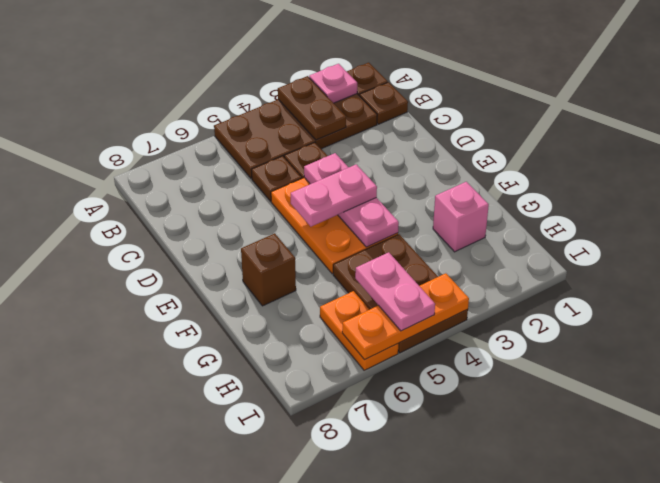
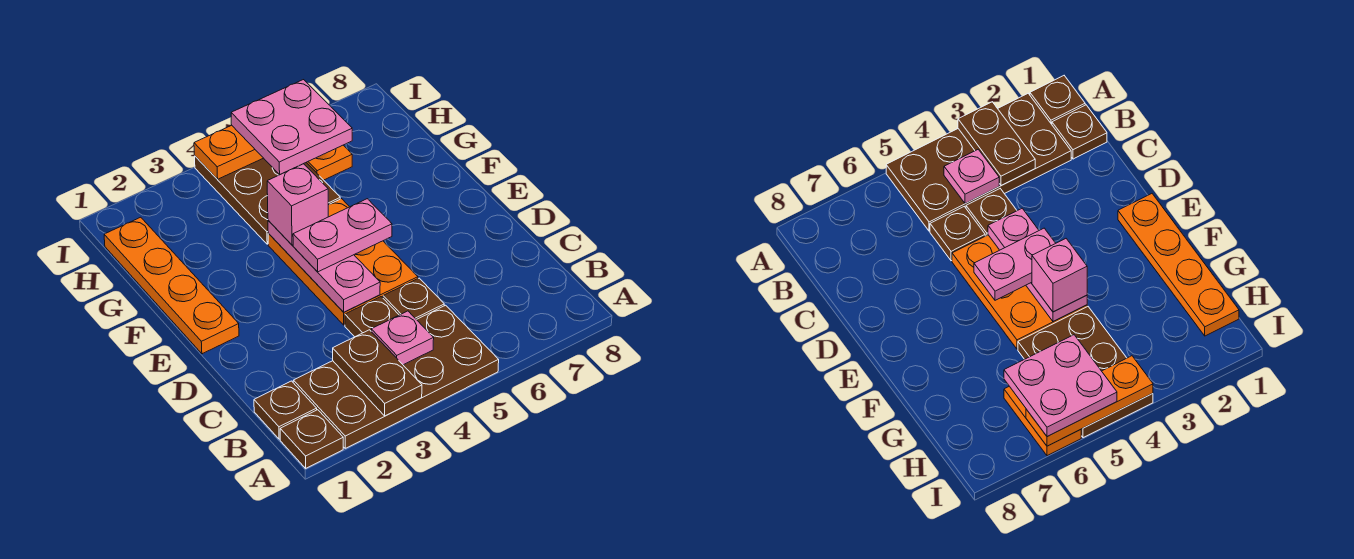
pink 1x1 plate [309,64,357,103] -> pink 1x1 plate moved to [371,311,434,365]
none -> orange 1x4 plate [104,217,239,354]
brown 1x1 brick [241,233,296,306] -> none
pink 1x1 brick [433,182,489,252] -> pink 1x1 brick moved to [267,164,328,245]
pink 1x2 plate [355,252,435,331] -> pink 2x2 plate [231,80,352,174]

